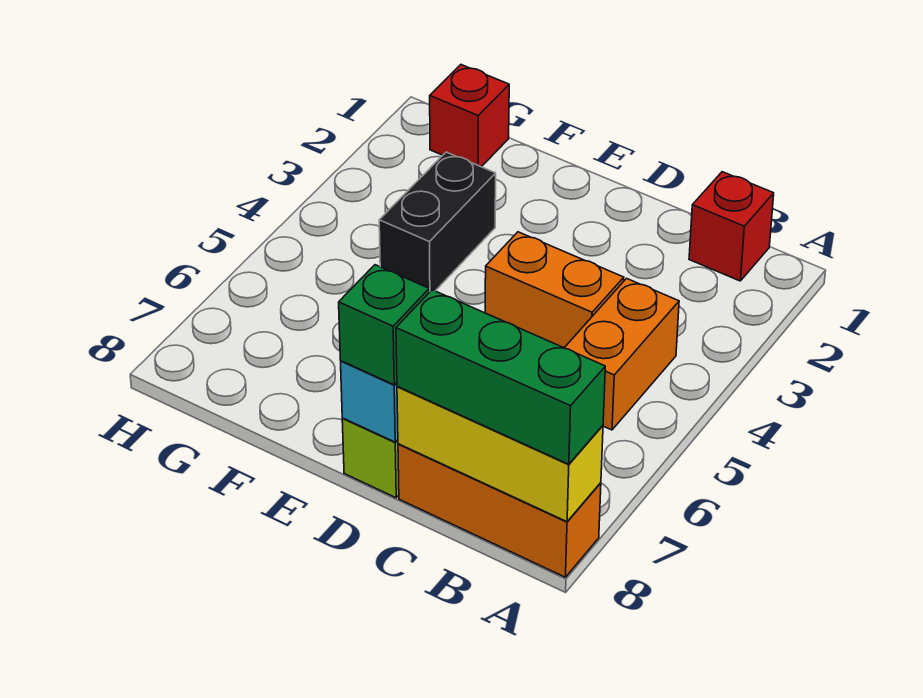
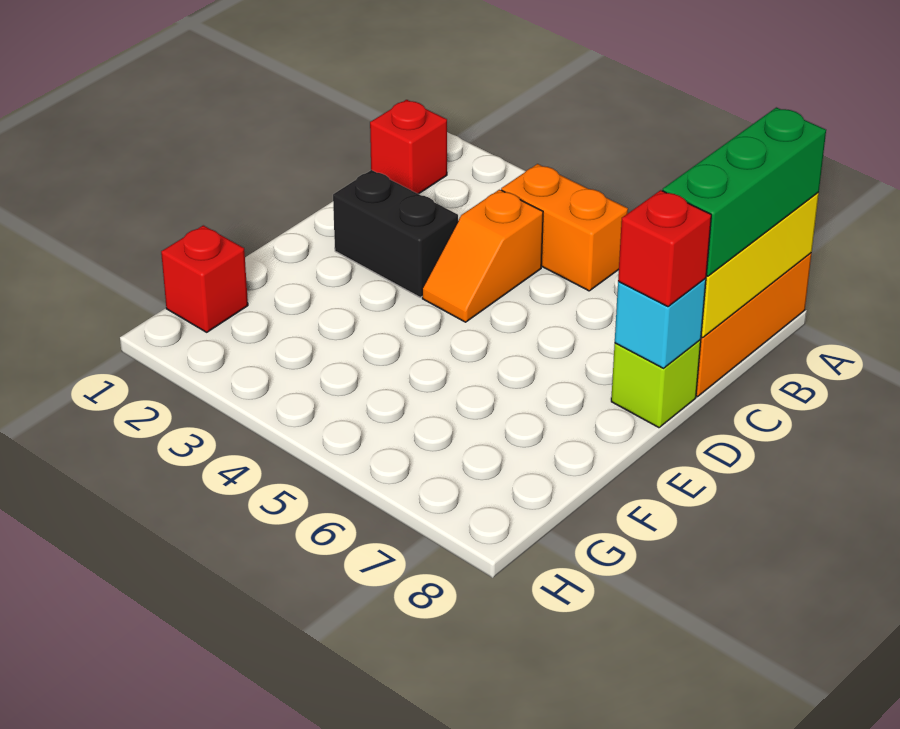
orange 1x2 brick [485,232,624,348] -> orange 1x2 slope [422,190,543,322]
green 1x1 brick [339,265,429,385] -> red 1x1 brick [618,190,711,307]
black 1x2 brick [379,152,496,292] -> black 1x2 brick moved to [333,170,458,297]

